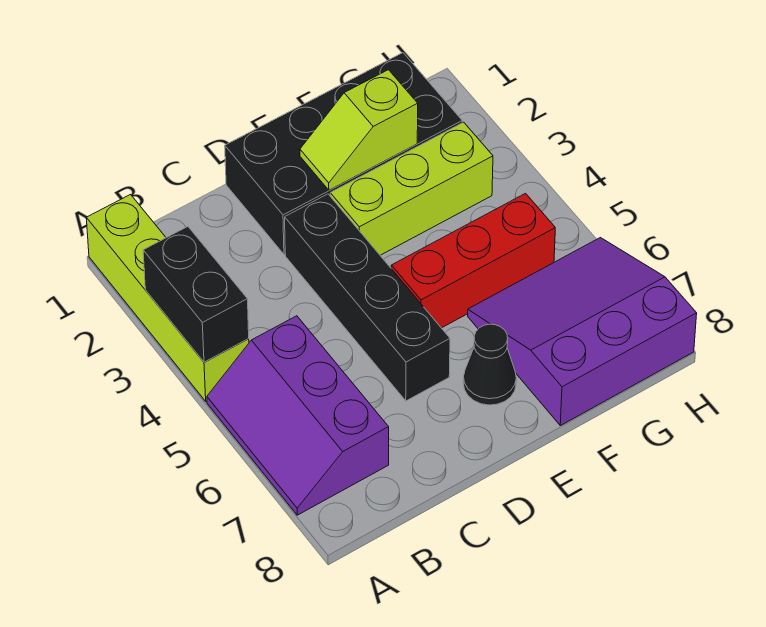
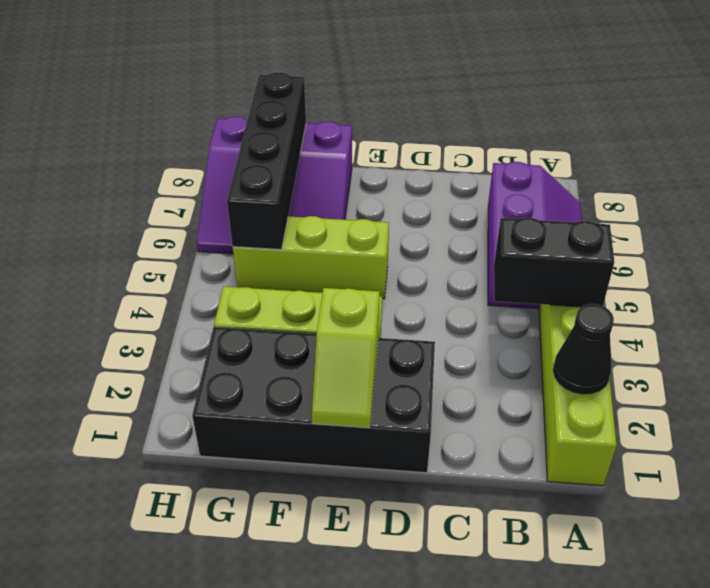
black 1x2 brick [143,227,249,362] -> black 1x2 brick turned to [494,218,614,307]
black 1x4 brick [285,194,450,401] -> black 1x4 brick moved to [227,72,306,250]
lime 1x2 slope [300,70,418,190] -> lime 1x2 slope turned to [312,288,379,428]
red 1x3 brick [391,194,555,328] -> lime 1x3 brick [233,216,389,299]
black 1x1 cone [463,324,516,405] -> black 1x1 cone moved to [553,304,614,394]

